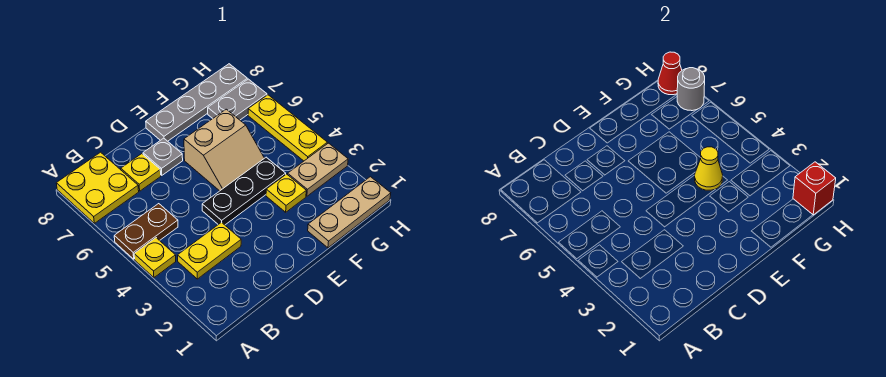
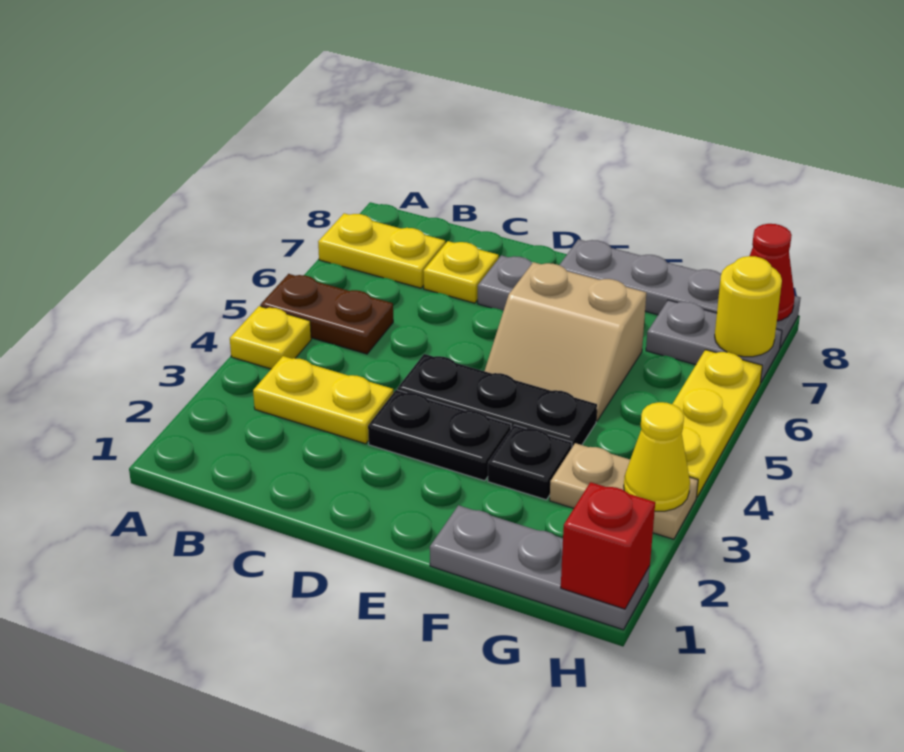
yellow 2x2 plate [56,152,139,223] -> yellow 1x2 plate [318,213,445,288]
none -> black 1x2 plate [368,390,511,481]
tan 1x3 plate [308,177,391,248] -> grey 1x3 plate [430,505,650,630]
yellow 1x1 plate [266,174,306,212] -> black 1x1 plate [488,425,572,500]
yellow 1x1 cone [695,147,723,190] -> yellow 1x1 cone moved to [624,402,690,511]
grey 1x1 round brick [677,68,705,111] -> yellow 1x1 round brick [715,256,782,357]

